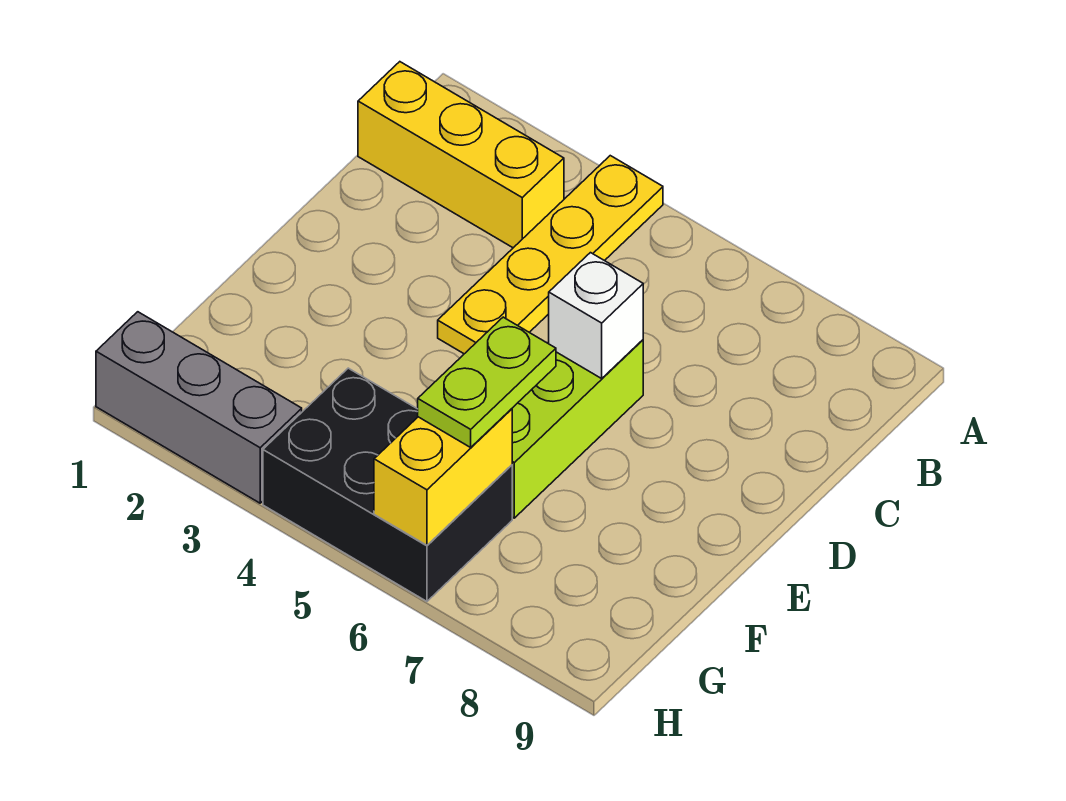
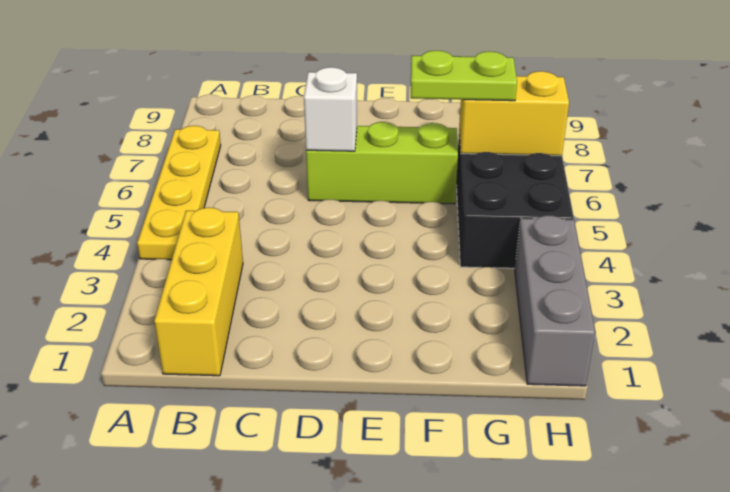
yellow 1x4 plate [438,156,663,354] -> yellow 1x4 plate turned to [137,126,221,260]

